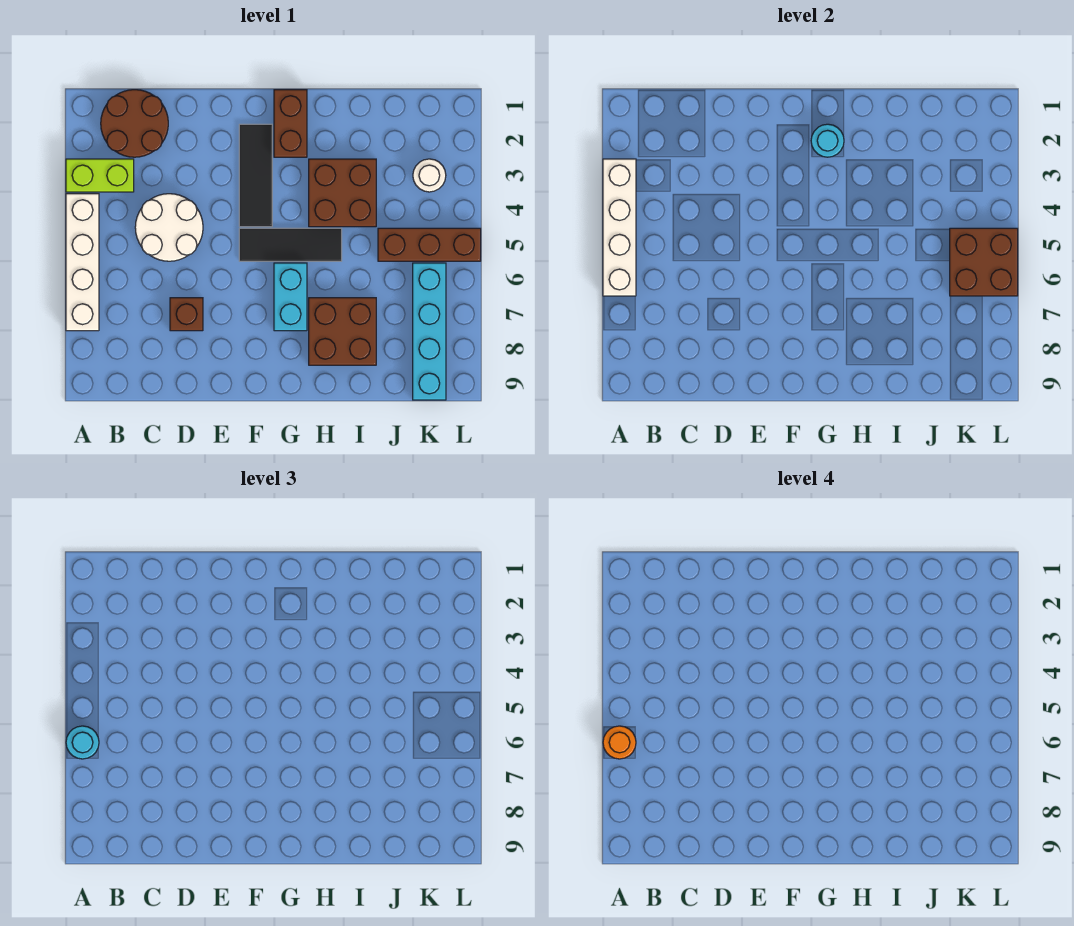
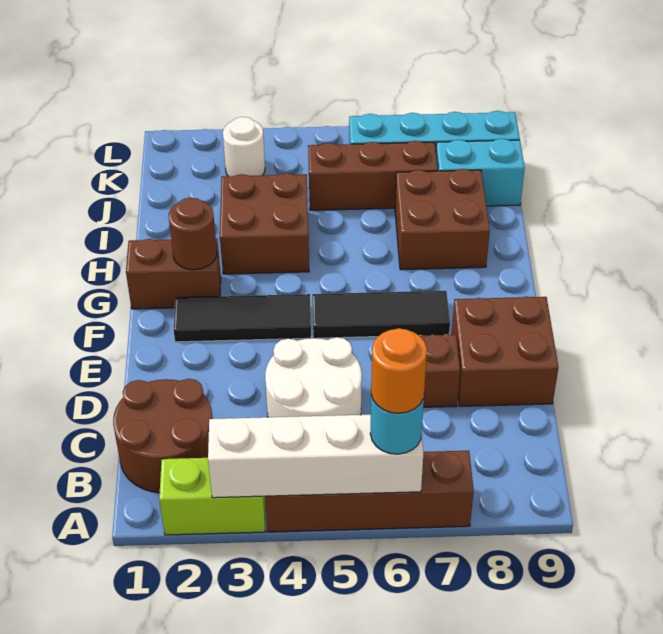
lime 1x2 brick [66,159,134,192] -> lime 1x2 brick turned to [159,458,265,535]
white 1x4 brick [66,194,99,331] -> brown 1x4 brick [265,451,474,532]
black 1x3 tile [239,228,342,261] -> black 1x3 tile turned to [312,291,450,338]
cyan 1x1 round brick [811,124,844,157] -> brown 1x1 round brick [169,198,217,270]
cyan 1x2 brick [274,263,307,331] -> cyan 1x2 brick moved to [436,139,525,206]
brown 1x3 brick [378,228,481,261] -> brown 1x3 brick turned to [308,141,438,210]
brown 2x2 brick [950,228,1018,296] -> brown 2x2 brick moved to [452,297,558,406]

